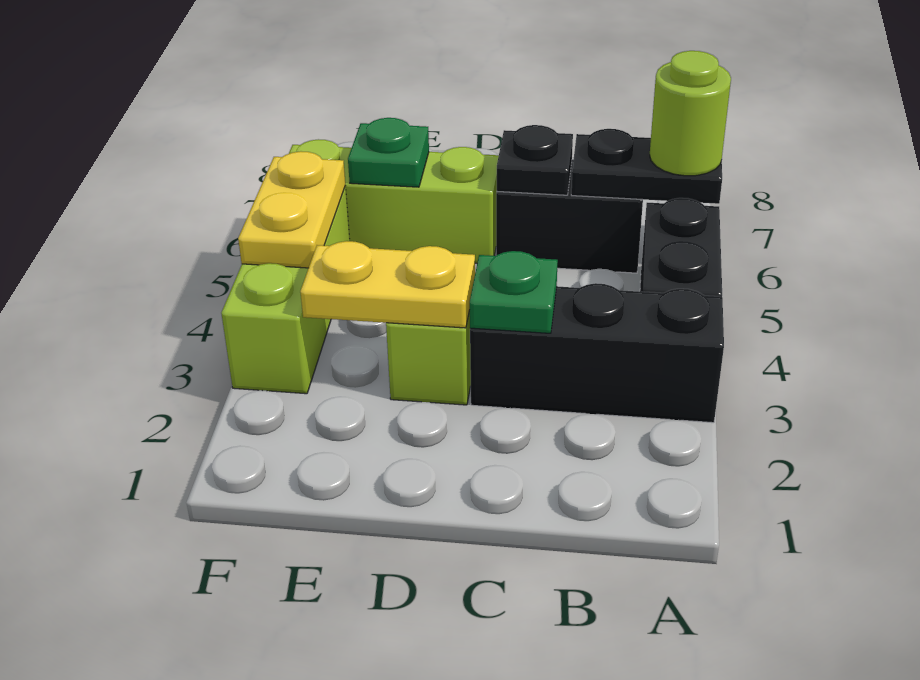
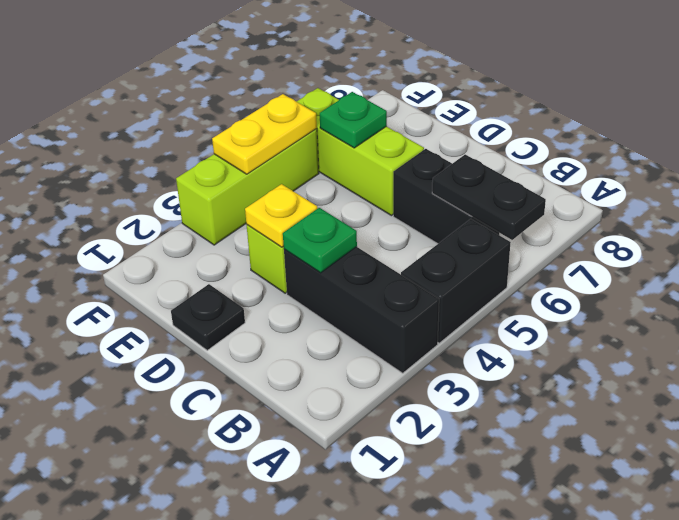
lime 1x1 round brick [650,51,731,176] -> none
black 1x1 plate [497,125,573,195] -> black 1x1 plate moved to [171,284,245,350]
yellow 1x2 plate [300,241,475,328] -> yellow 1x1 plate [245,184,318,247]

